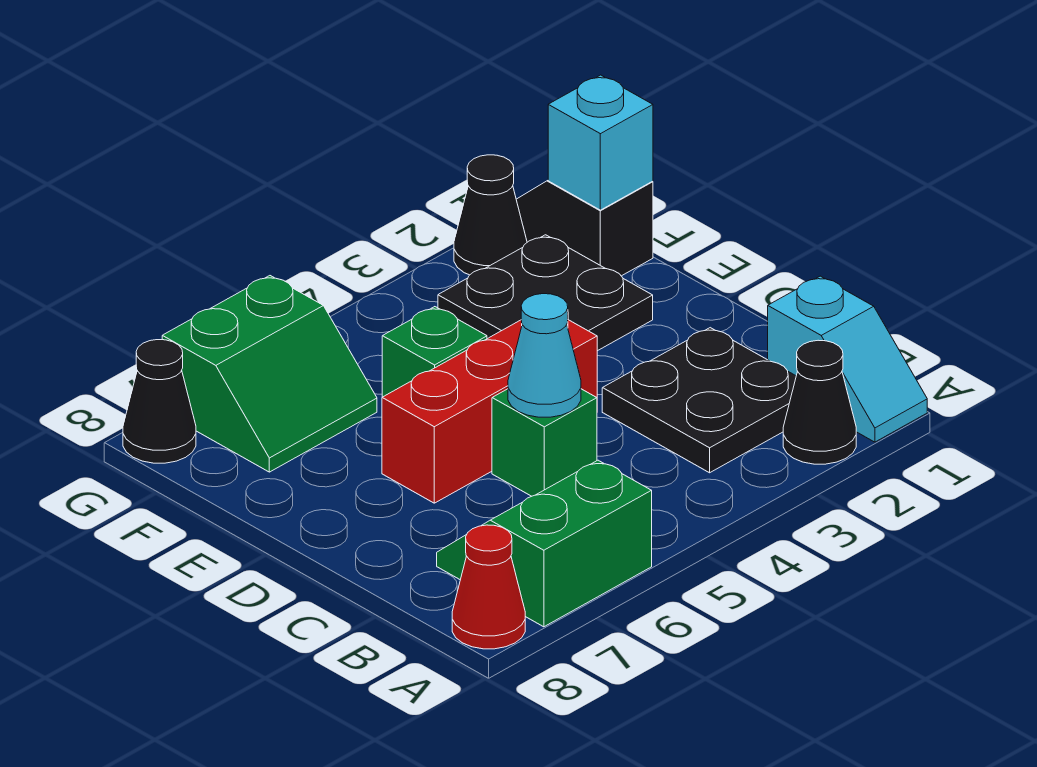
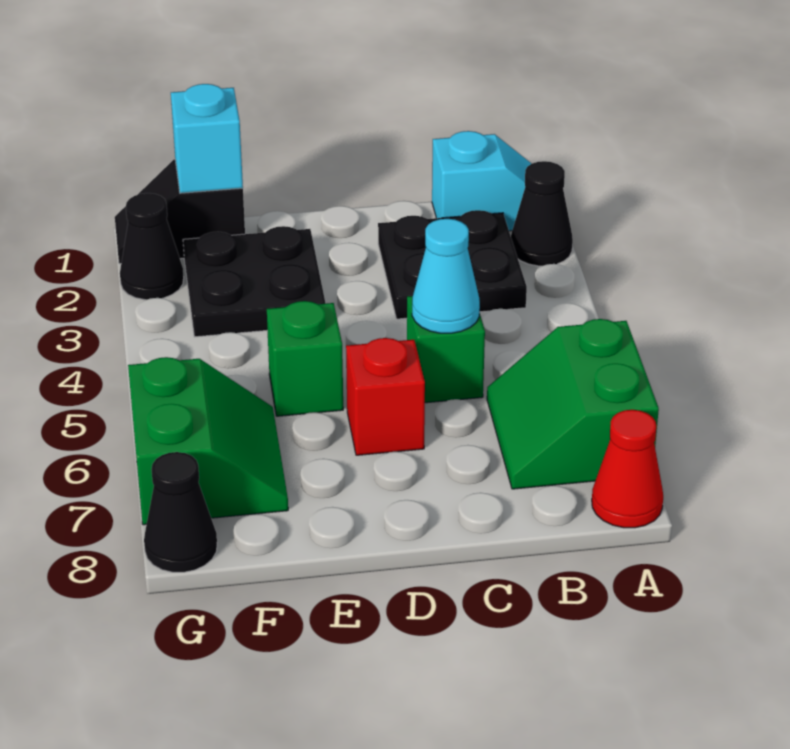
red 1x3 brick [382,320,597,503] -> red 1x1 brick [346,338,425,455]

